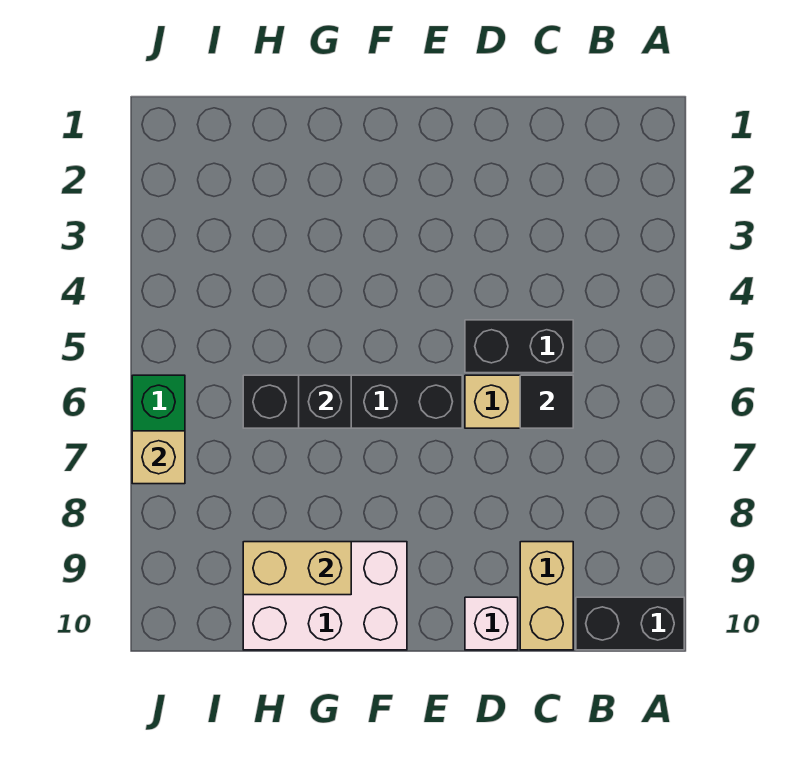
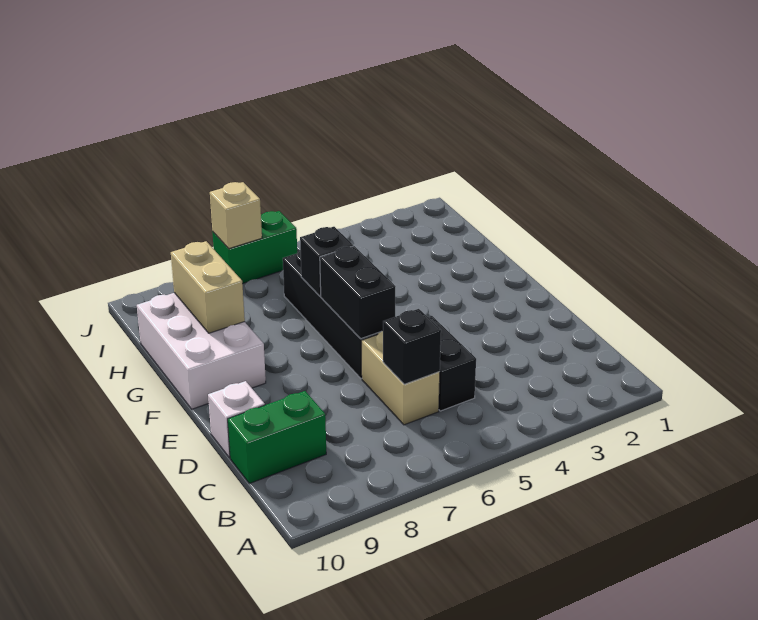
black 1x2 brick [576,597,684,650] -> black 1x2 brick moved to [320,246,396,339]
black 1x1 tile [520,375,573,428] -> black 1x1 brick [383,309,441,384]
tan 1x2 brick [520,542,573,650] -> green 1x2 brick [228,391,326,483]

